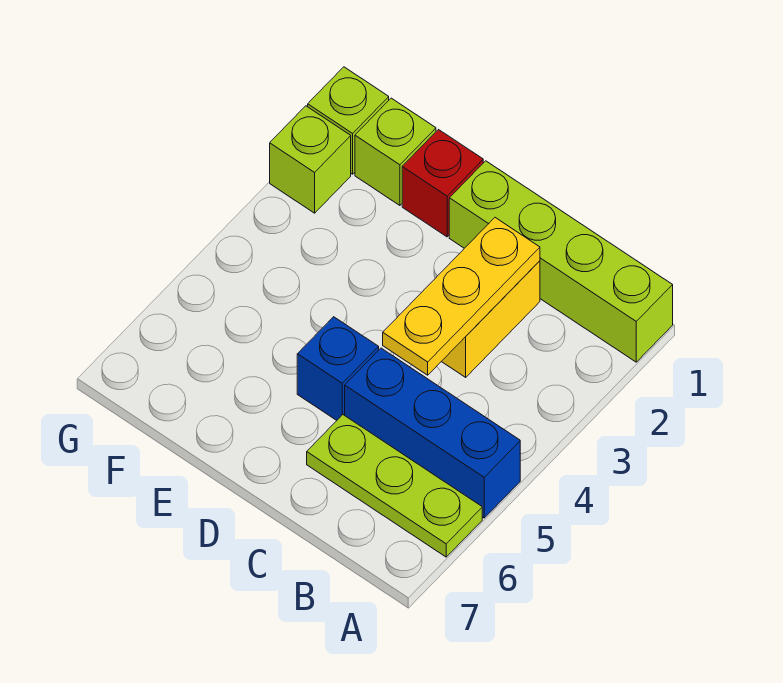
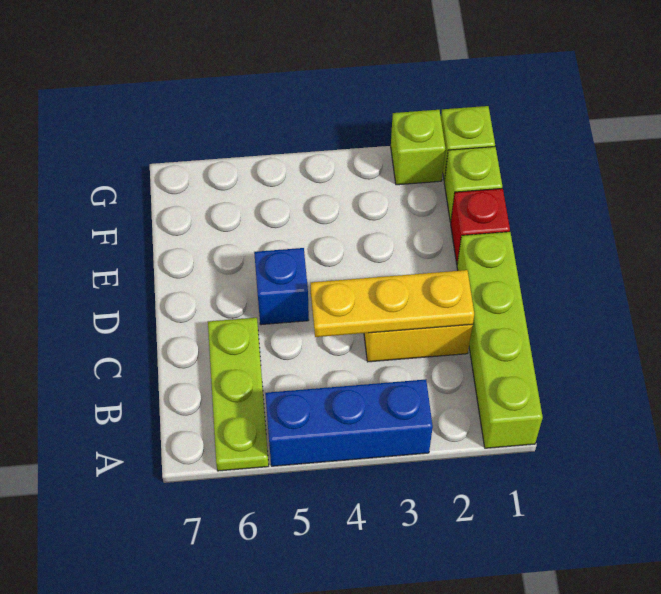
blue 1x3 brick [345,348,520,518] -> blue 1x3 brick turned to [265,379,433,466]

